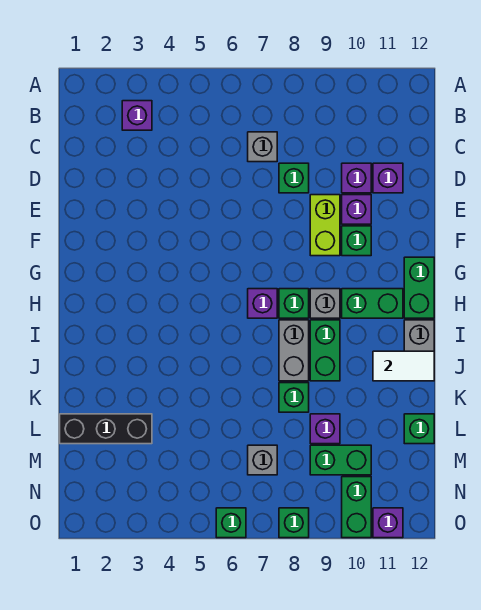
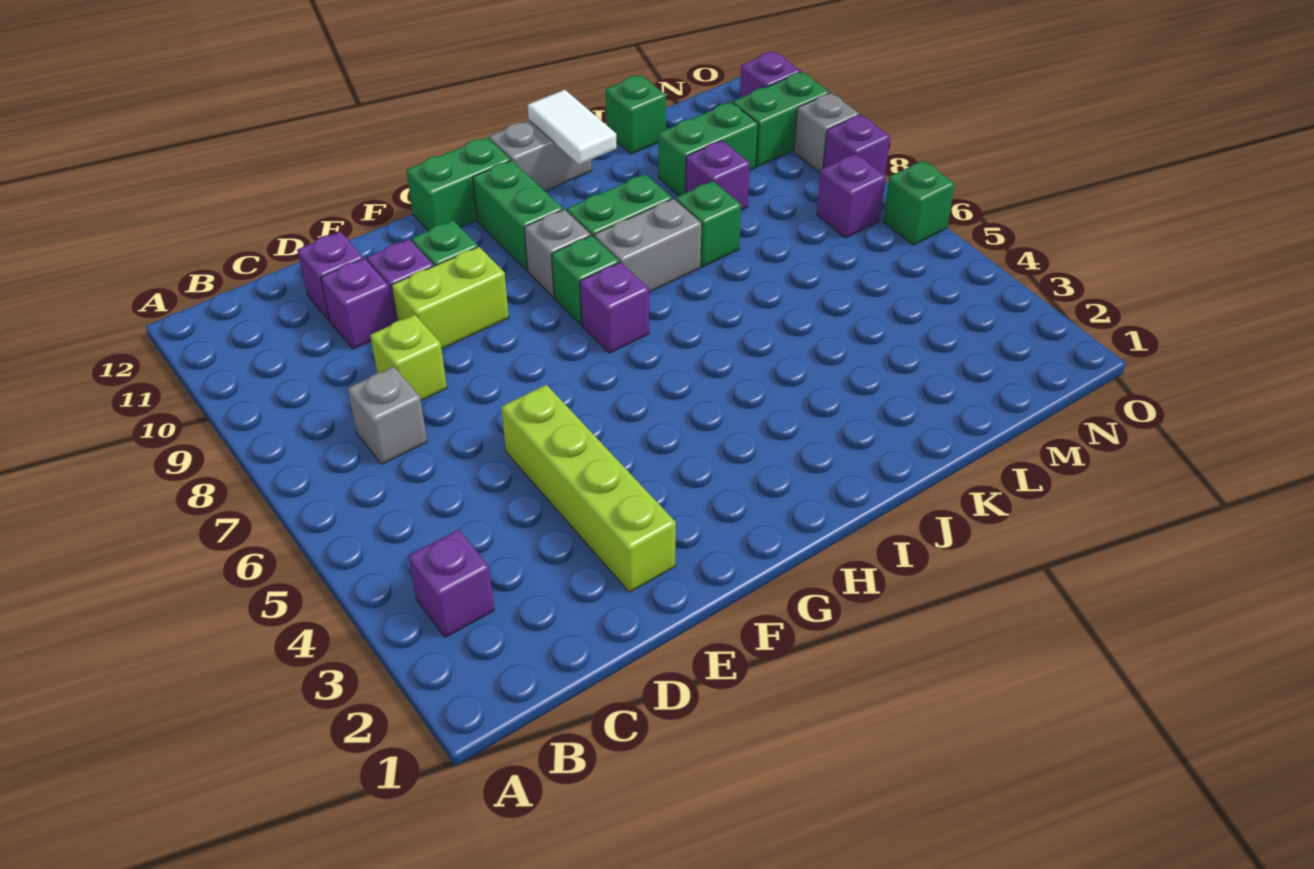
green 1x1 brick [279,163,309,193] -> lime 1x1 brick [370,315,447,401]
none -> lime 1x4 brick [501,385,676,592]
black 1x3 brick [60,414,152,444] -> none
grey 1x1 brick [248,445,277,475] -> grey 1x1 brick moved to [794,93,859,173]
green 1x2 brick [310,445,371,475] -> green 1x2 brick turned to [658,102,758,196]
none -> purple 1x1 brick [817,154,886,238]
green 1x1 brick [279,508,309,538] -> purple 1x1 brick [823,115,890,175]

